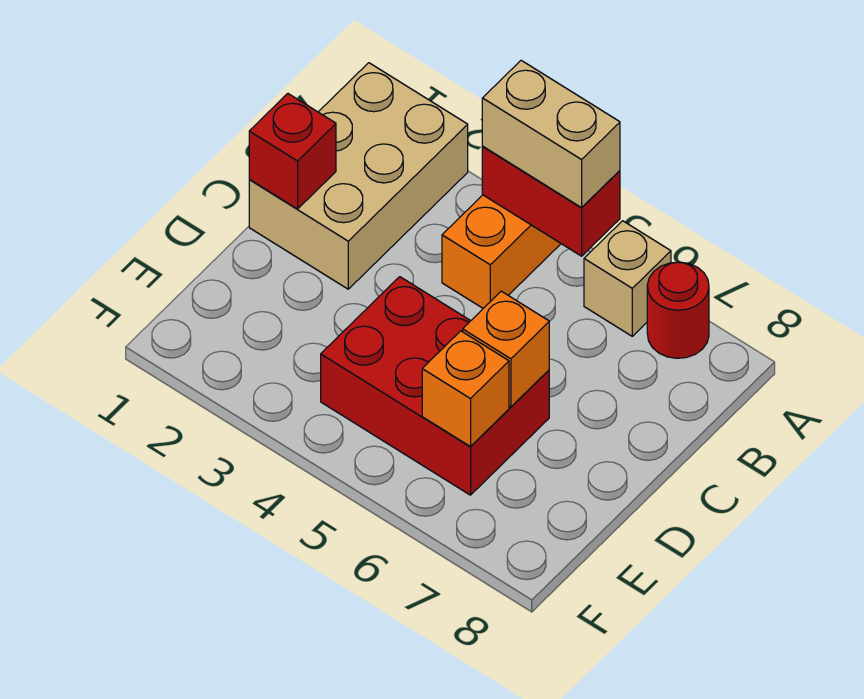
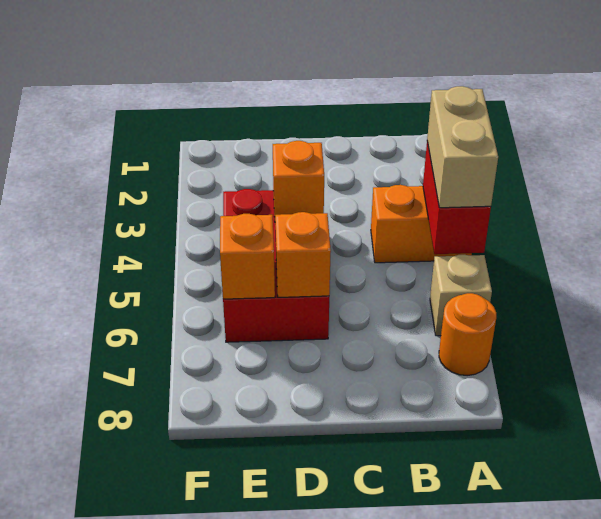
tan 2x3 brick [249,63,468,289] -> none
red 1x1 round brick [647,262,709,358] -> orange 1x1 round brick [439,293,496,376]
red 1x1 brick [249,94,336,209] -> none
none -> orange 1x1 brick [273,141,324,217]

